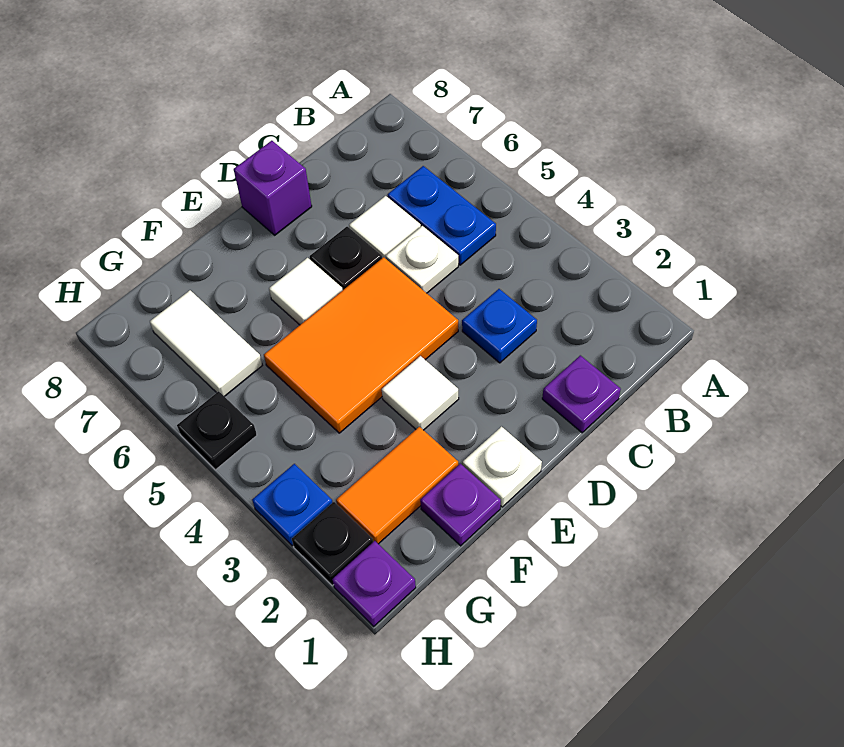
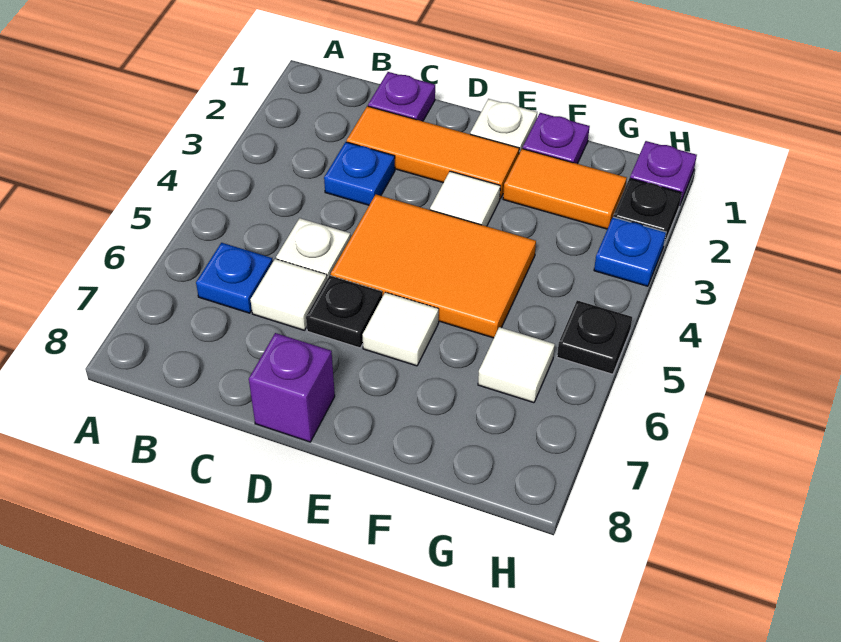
blue 1x2 plate [388,166,496,265] -> blue 1x1 plate [196,243,273,313]
none -> orange 1x3 tile [347,106,519,199]
white 1x2 tile [150,290,262,397] -> white 1x1 tile [478,327,555,403]

